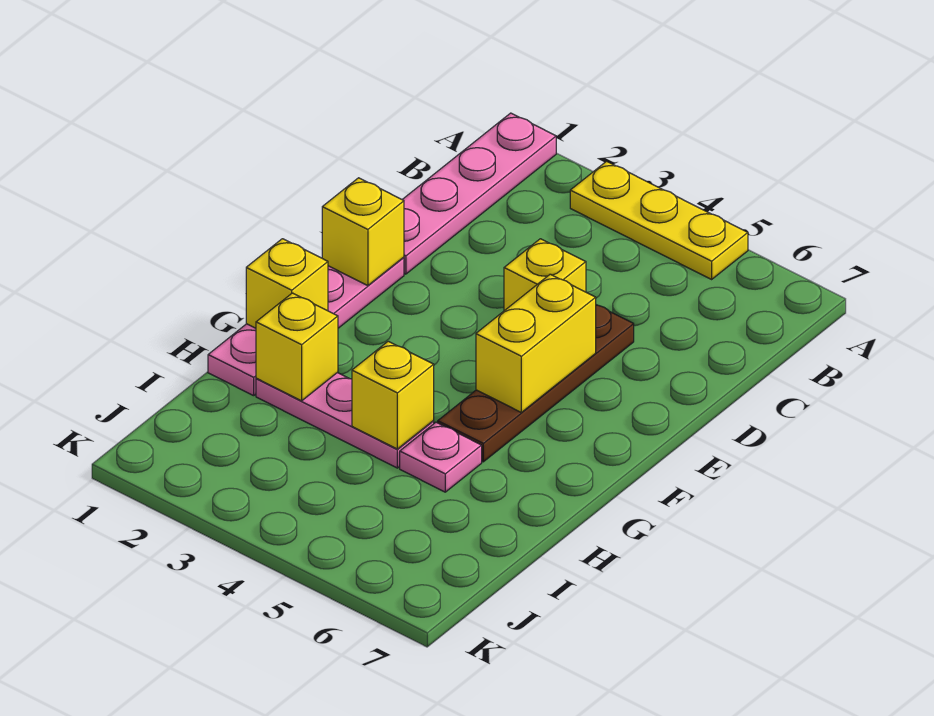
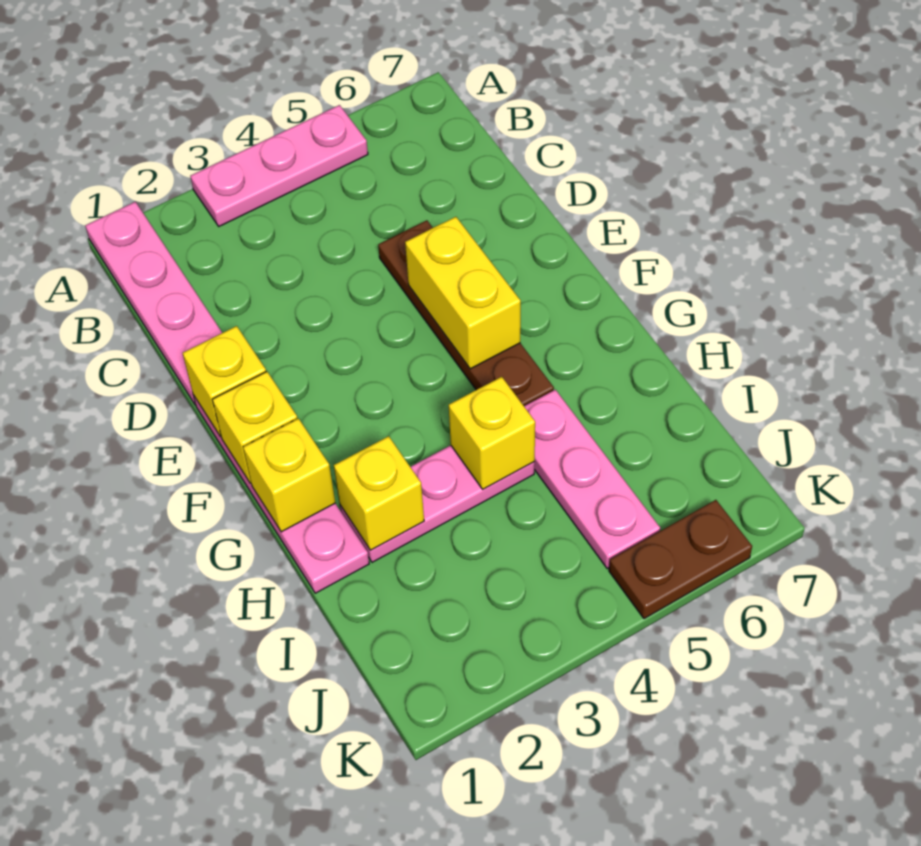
yellow 1x3 plate [570,161,748,279] -> pink 1x3 plate [190,105,368,226]
yellow 1x1 brick [504,239,586,311] -> yellow 1x1 brick moved to [212,372,297,484]
pink 1x1 plate [400,422,482,492] -> pink 1x3 plate [524,390,660,568]
none -> brown 1x2 plate [609,500,752,619]

